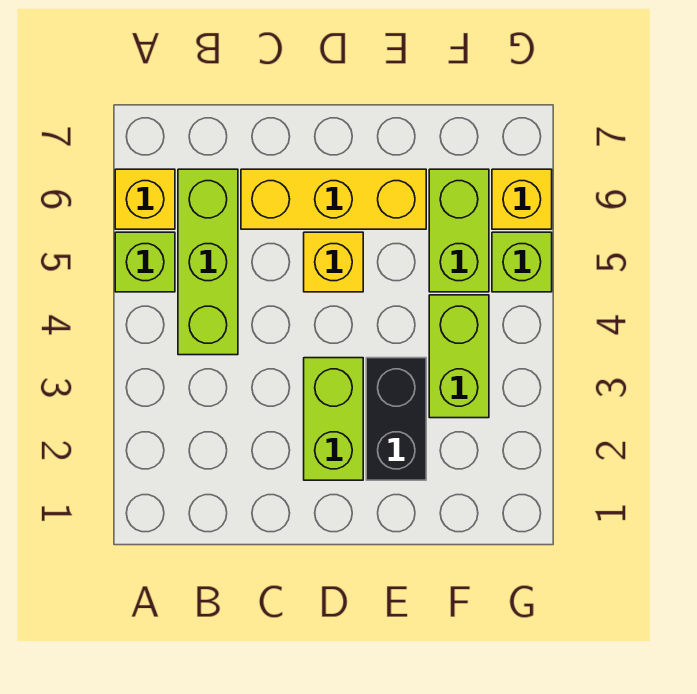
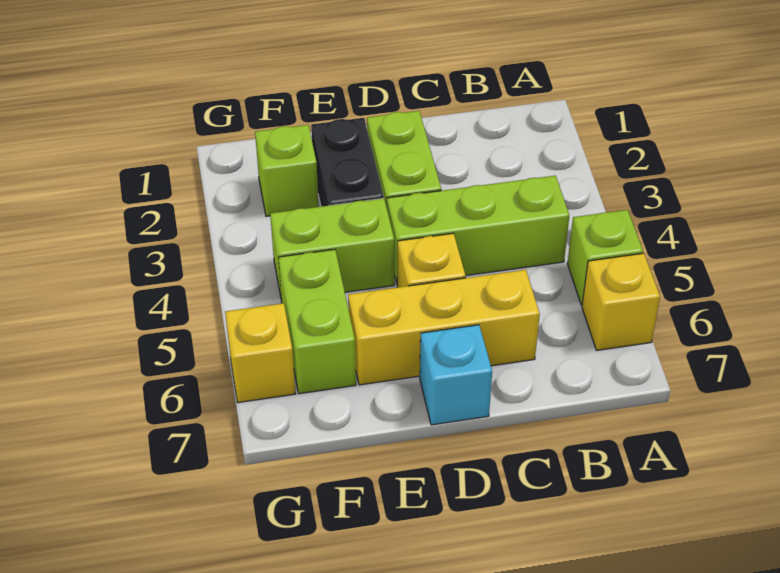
lime 1x3 brick [178,169,238,355] -> lime 1x3 brick turned to [387,176,569,283]
none -> cyan 1x1 brick [420,325,492,425]
lime 1x2 brick [429,295,489,418] -> lime 1x2 brick turned to [270,198,394,301]
lime 1x1 brick [492,232,552,292] -> lime 1x1 brick moved to [255,125,319,216]

